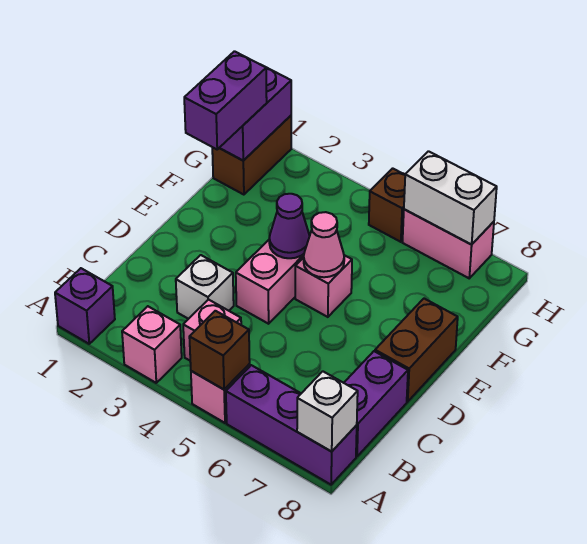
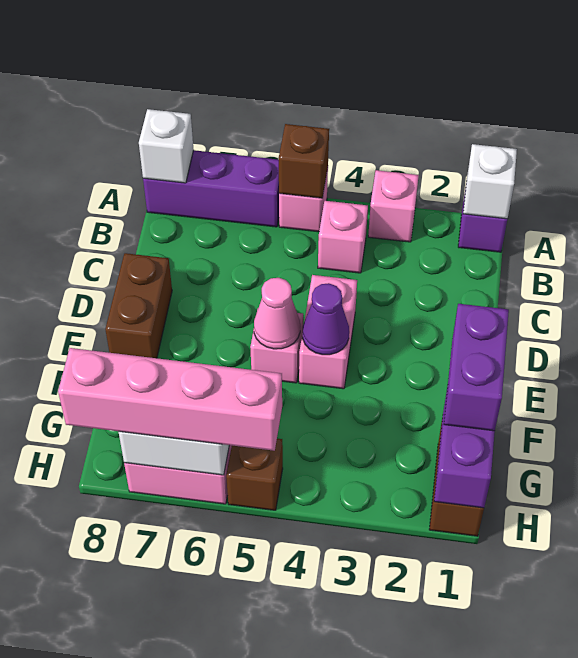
purple 1x2 brick [344,351,408,456] -> none
white 1x1 brick [176,255,234,319] -> white 1x1 brick moved to [463,144,517,219]
none -> pink 1x4 brick [58,348,282,451]

